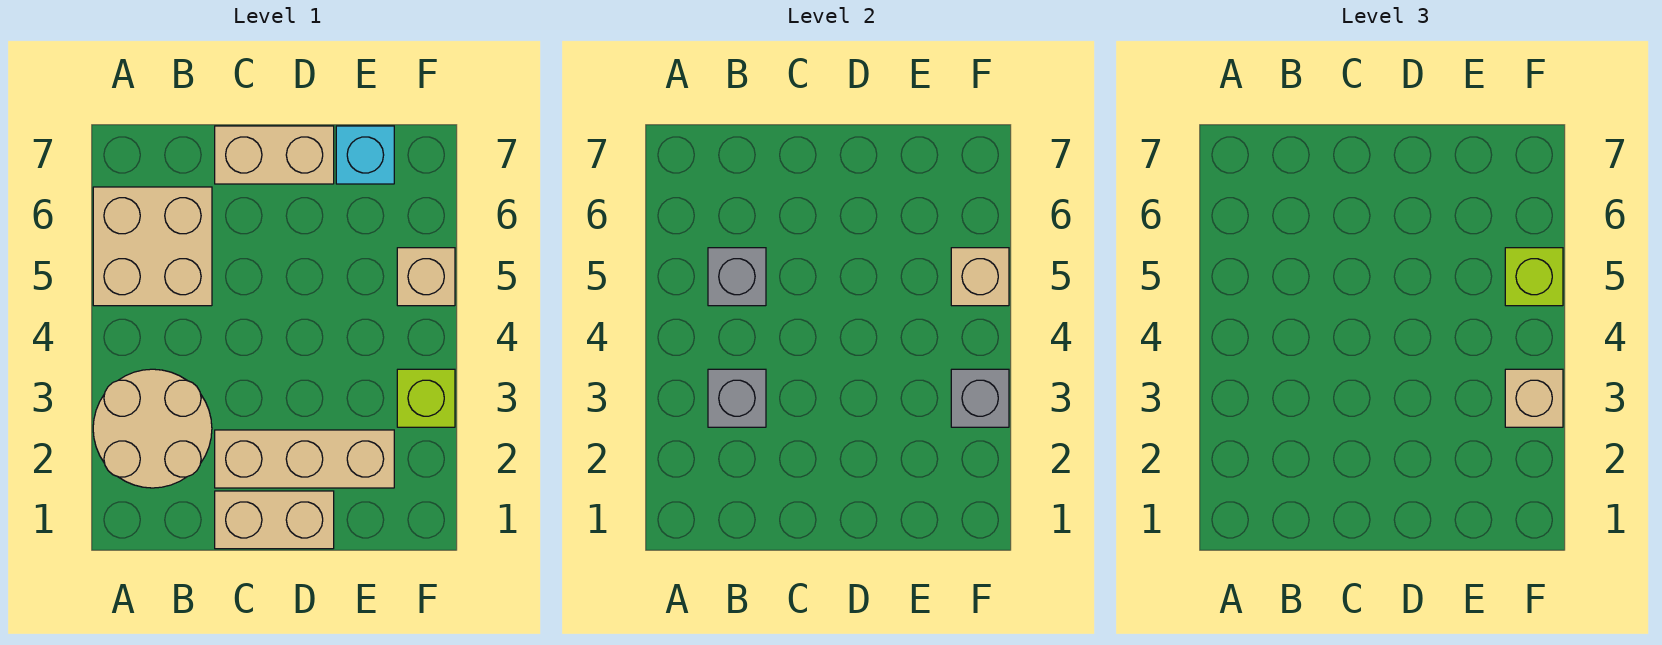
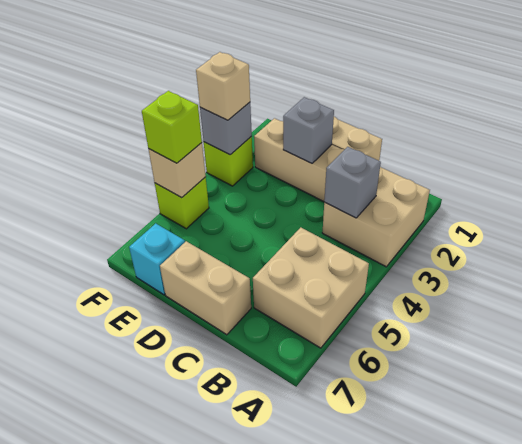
tan 2x2 round brick [93,369,212,488] -> tan 2x2 brick [322,167,430,267]
grey 1x1 brick [708,248,766,306] -> grey 1x1 brick moved to [283,97,334,163]
tan 1x1 brick [397,248,455,306] -> lime 1x1 brick [155,177,209,229]

